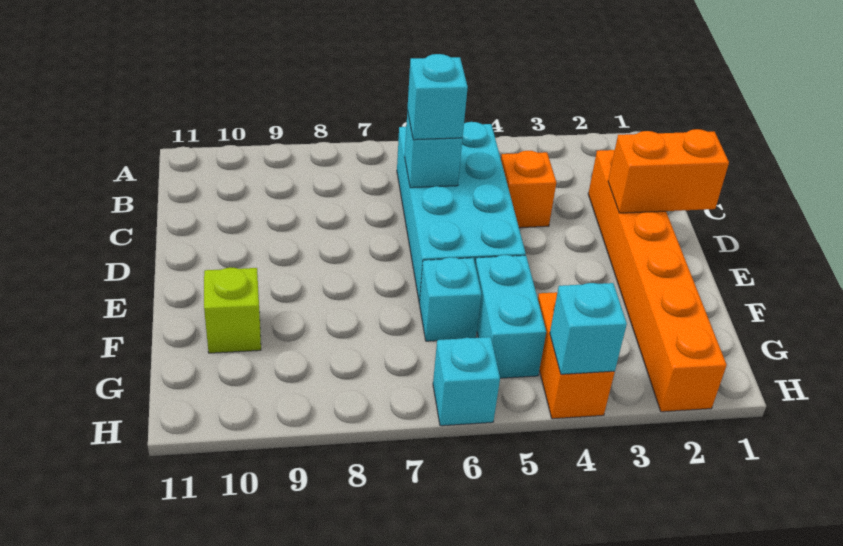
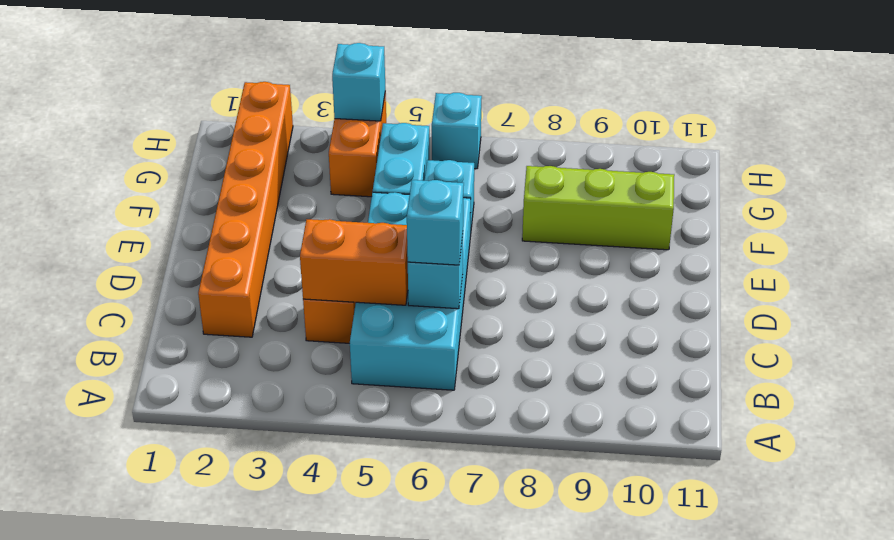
orange 1x2 brick [608,129,729,213] -> orange 1x2 brick moved to [300,219,408,305]
lime 1x1 brick [204,267,261,353] -> lime 1x3 brick [522,166,674,250]

